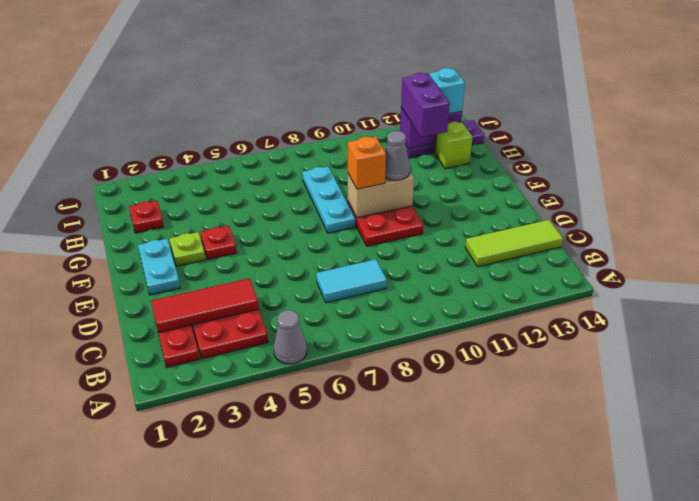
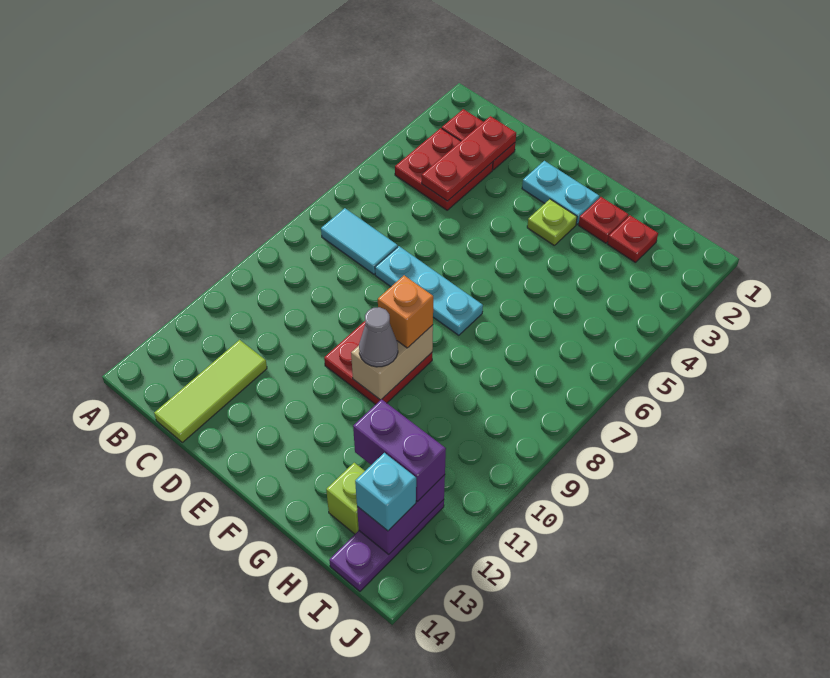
grey 1x1 cone [274,310,307,364] -> none
red 1x3 tile [151,278,259,333] -> red 1x3 plate [422,116,516,201]
cyan 1x2 tile [316,259,387,303] -> cyan 1x2 tile turned to [321,208,398,274]
red 1x1 plate [200,226,237,259] -> red 1x1 plate moved to [579,197,628,243]
cyan 1x3 plate [302,167,355,233] -> cyan 1x3 plate moved to [375,246,483,335]

